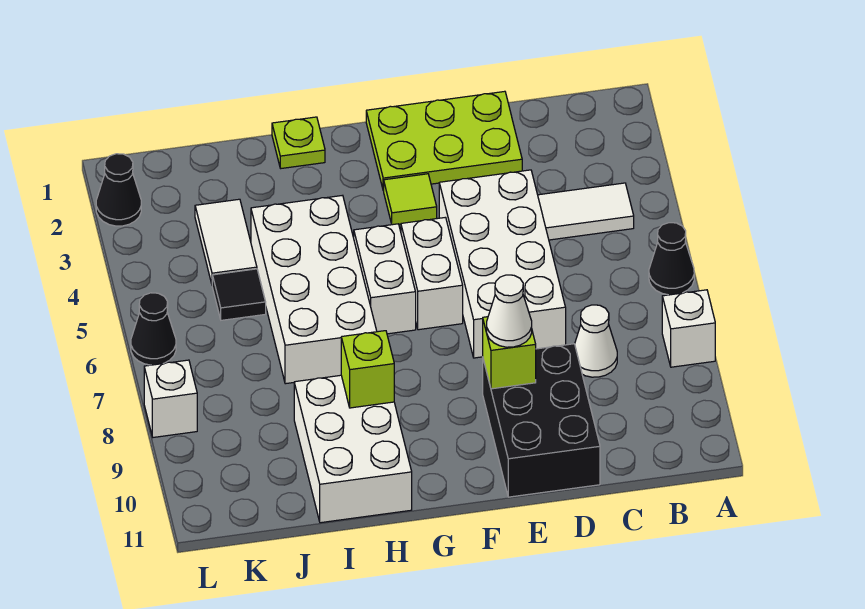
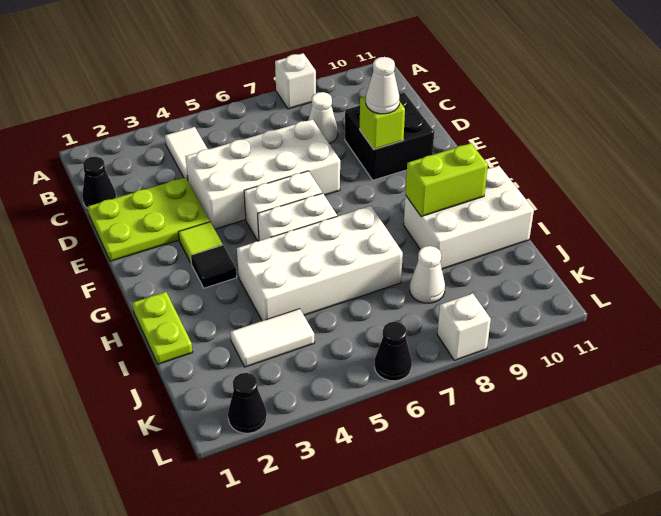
black 1x1 cone [649,223,694,295] -> black 1x1 cone moved to [82,157,116,208]
lime 2x3 plate [366,91,522,191] -> lime 2x3 plate turned to [88,177,210,261]
black 2x3 brick [483,344,600,497] -> black 2x2 brick [345,93,434,180]
lime 1x1 plate [272,117,325,168] -> lime 1x2 plate [132,292,193,364]
lime 1x1 brick [341,331,394,408] -> lime 1x2 brick [405,143,488,217]
black 1x1 tile [212,269,266,320] -> black 1x1 tile moved to [191,245,237,288]
none -> white 1x1 cone [410,246,445,303]

